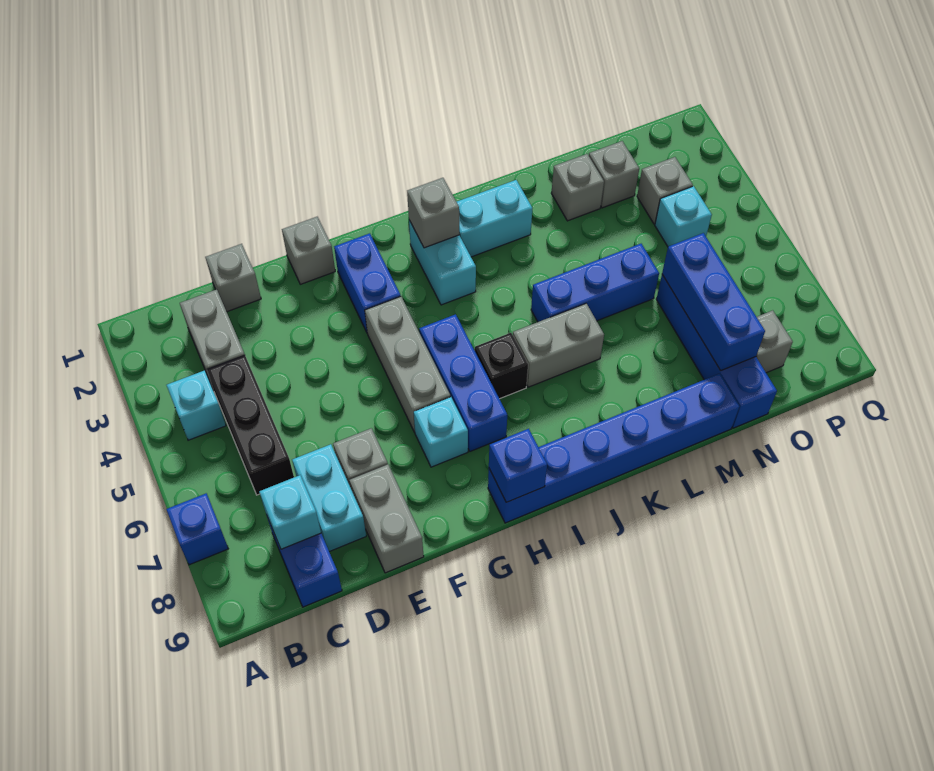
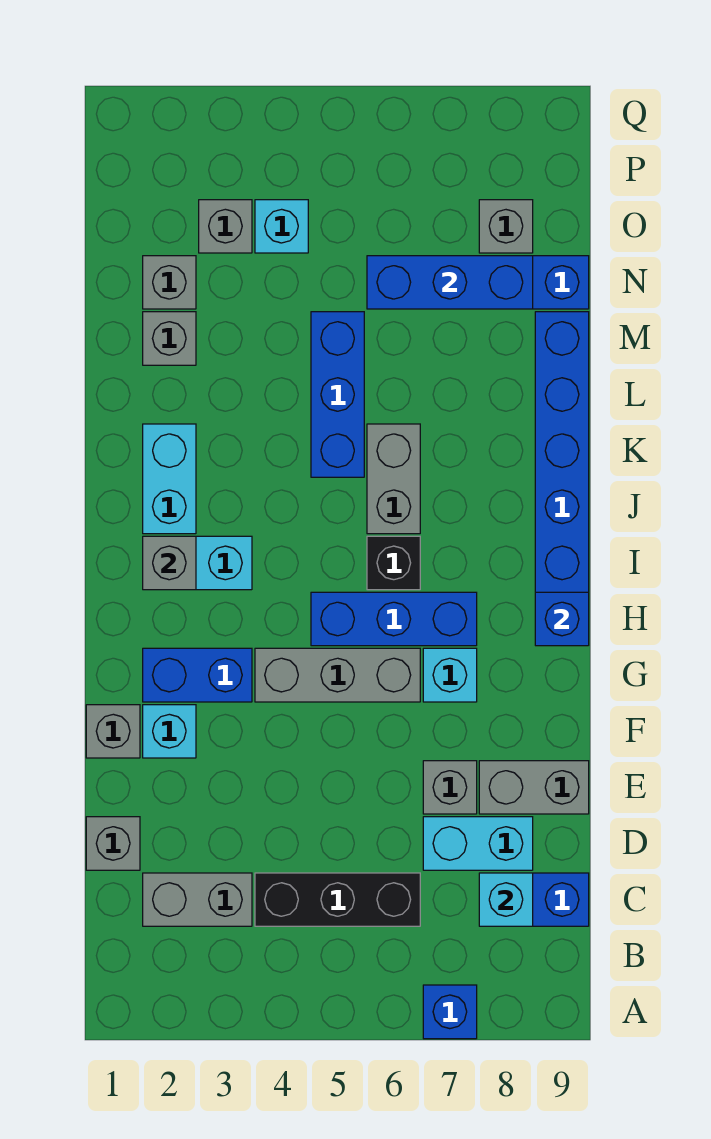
cyan 1x1 brick [167,370,226,440] -> cyan 1x1 brick moved to [143,705,196,758]

